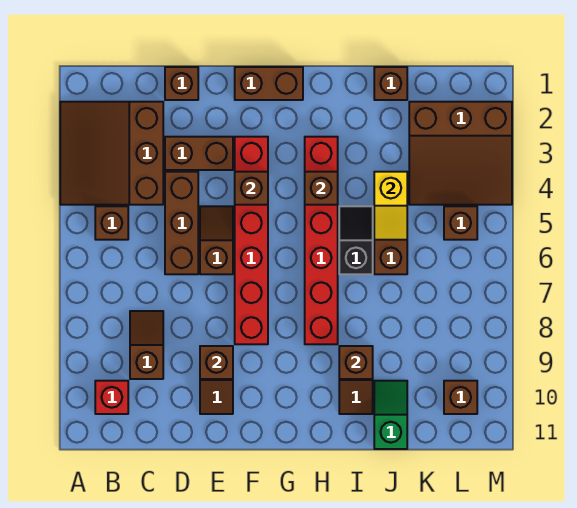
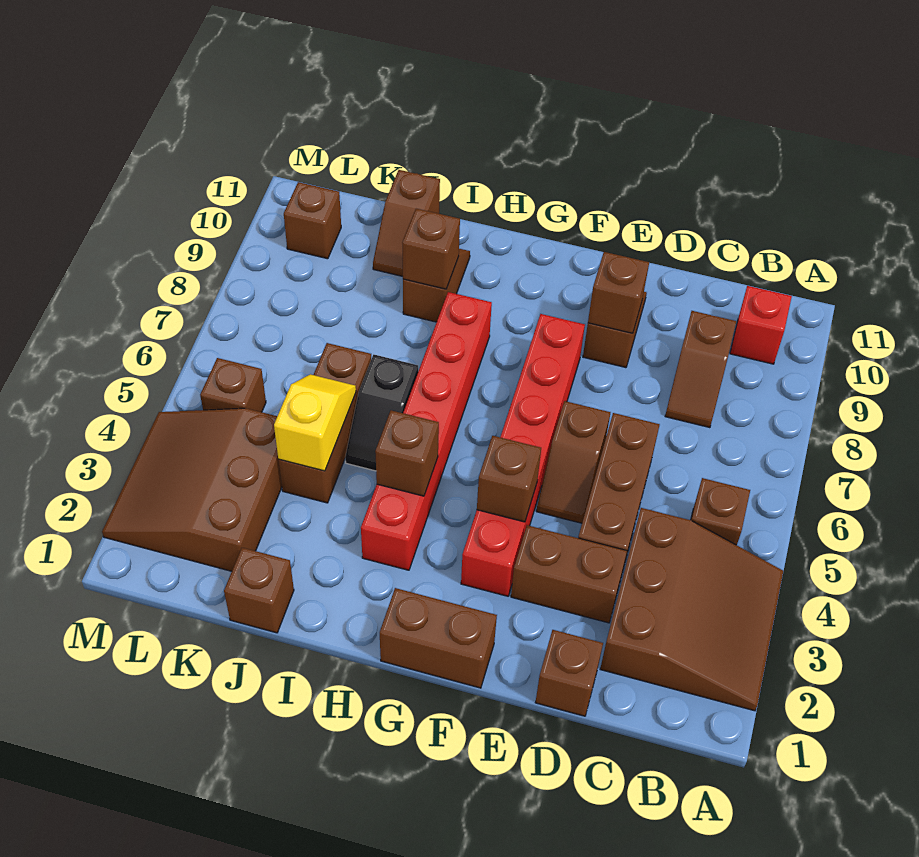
green 1x2 slope [374,381,407,449] -> brown 1x2 slope [373,170,440,276]
brown 3x3 slope [409,102,512,205] -> brown 3x3 slope turned to [102,408,282,571]

